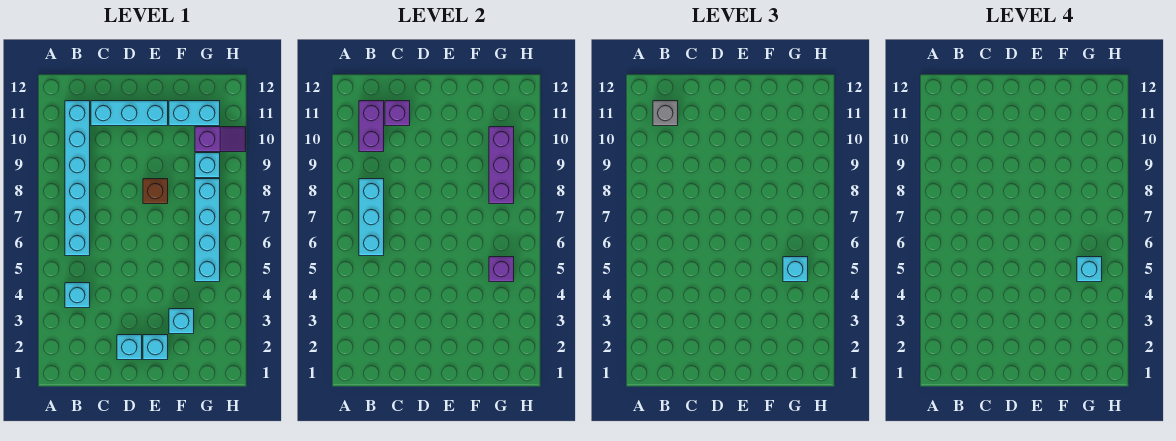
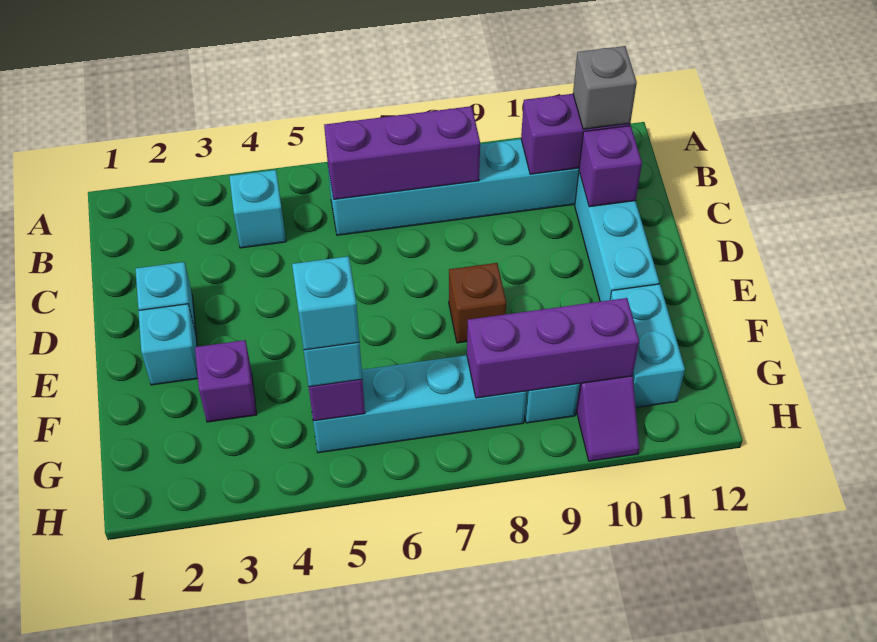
cyan 1x3 brick [359,179,384,256] -> purple 1x3 brick [324,106,480,199]
cyan 1x1 brick [169,309,194,334] -> purple 1x1 brick [195,340,257,422]

